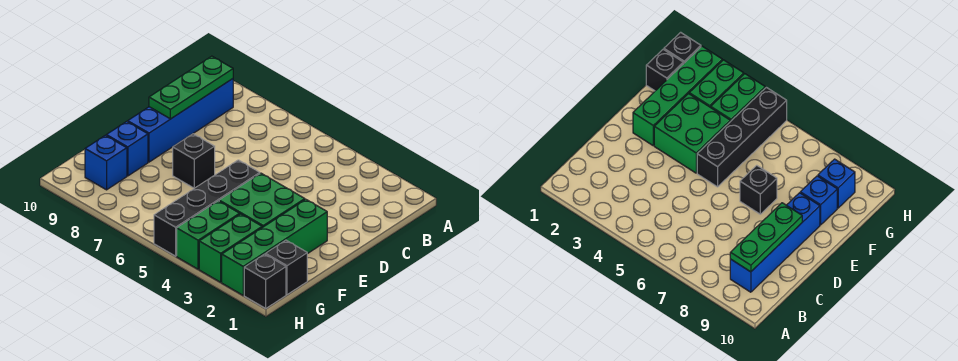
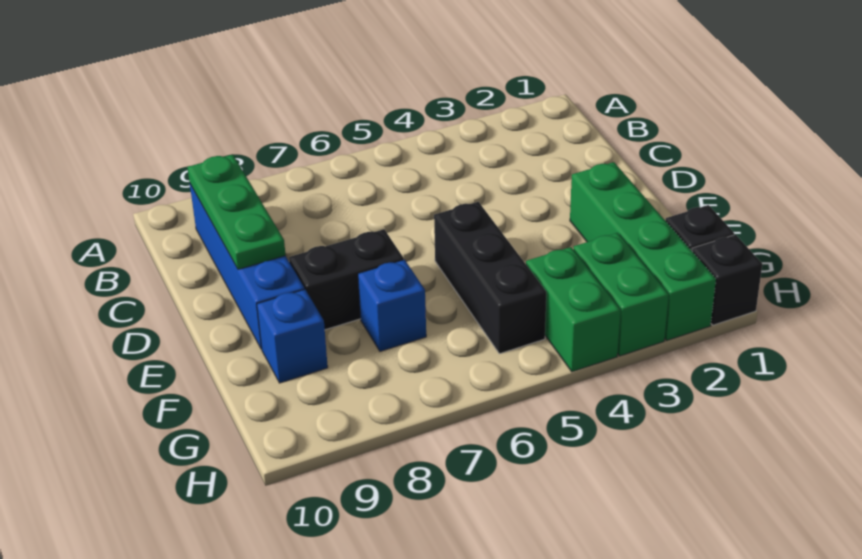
green 2x2 brick [219,173,305,227] -> none
black 1x4 brick [154,160,260,256] -> black 1x3 brick [434,202,546,354]
black 1x1 brick [173,134,215,188] -> black 1x2 brick [289,229,404,330]
blue 1x1 brick [85,135,127,190] -> blue 1x1 brick moved to [358,260,426,351]

